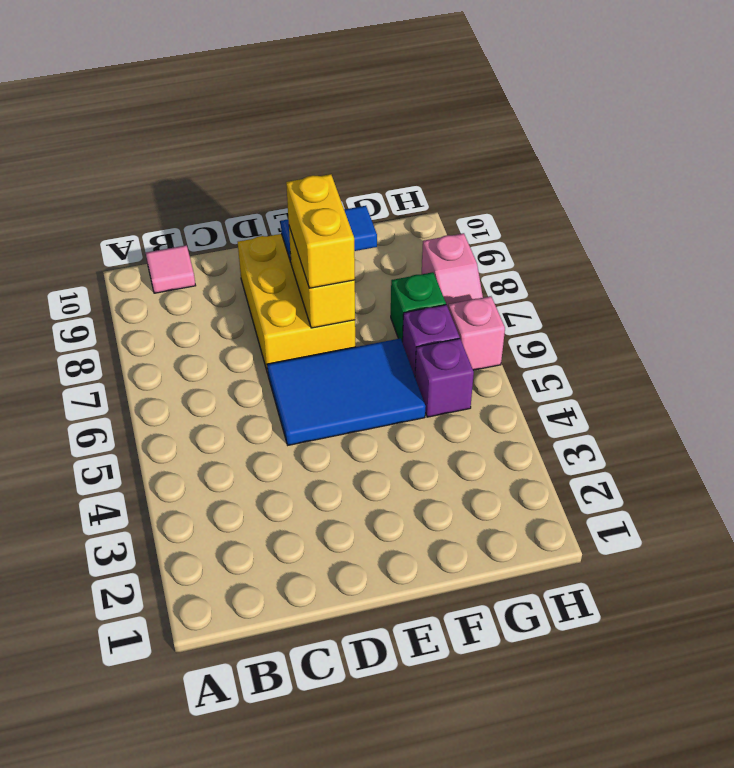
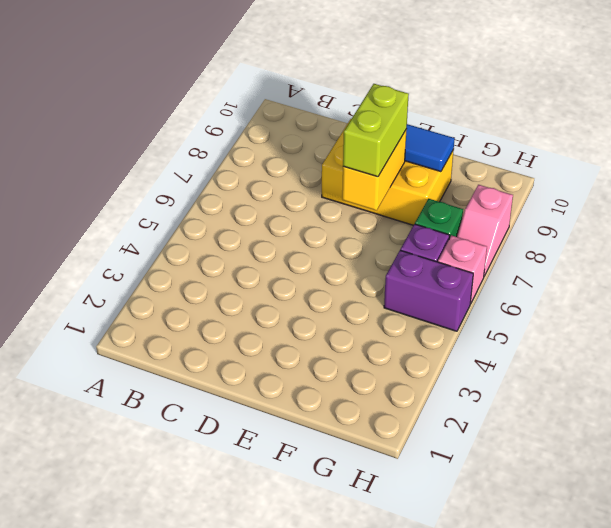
pink 1x1 tile [146,245,196,293] -> none
blue 2x3 tile [267,338,426,445] -> none
yellow 2x3 brick [238,234,355,373] -> yellow 2x3 brick turned to [322,119,454,225]
yellow 1x2 brick [286,174,355,288] -> lime 1x2 brick [343,84,409,177]
purple 1x1 brick [415,338,474,417] -> purple 1x2 brick [384,250,473,331]

